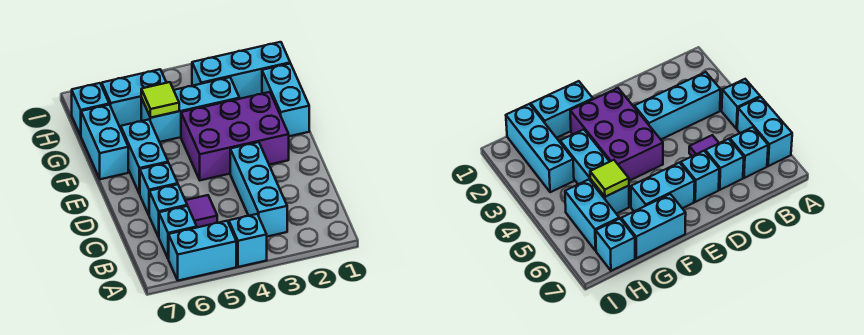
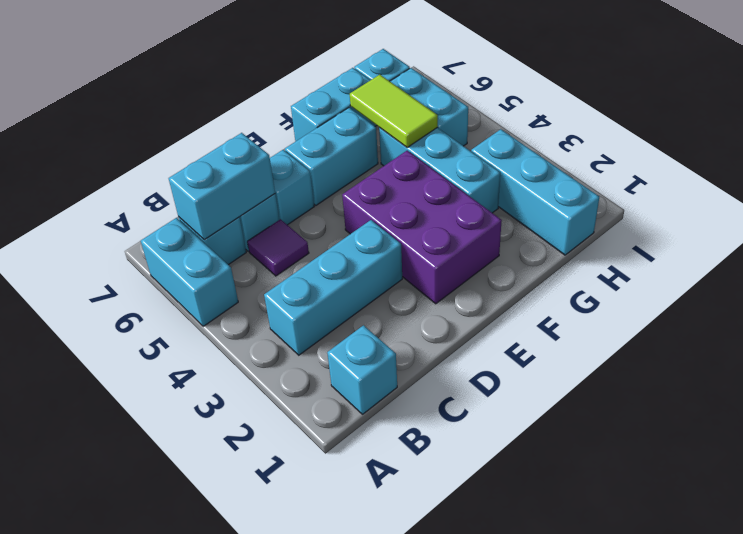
cyan 1x1 brick [229,214,267,267] -> cyan 1x1 brick moved to [327,325,397,414]
cyan 1x2 brick [262,63,309,136] -> cyan 1x2 brick moved to [169,133,275,240]
lime 1x1 tile [141,82,179,118] -> lime 1x2 tile [350,75,438,147]

